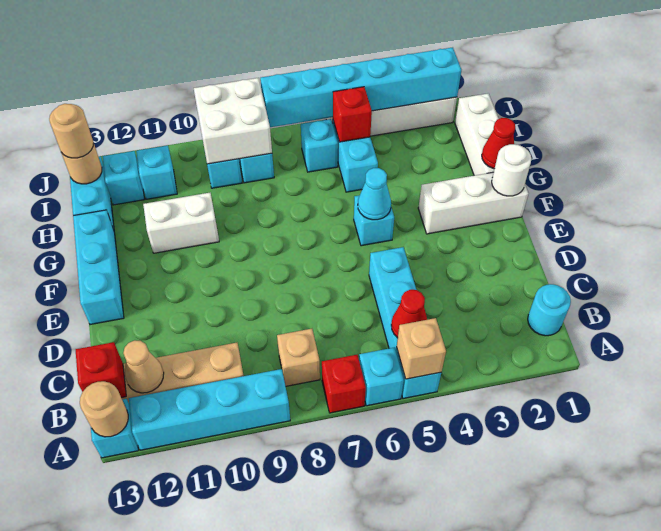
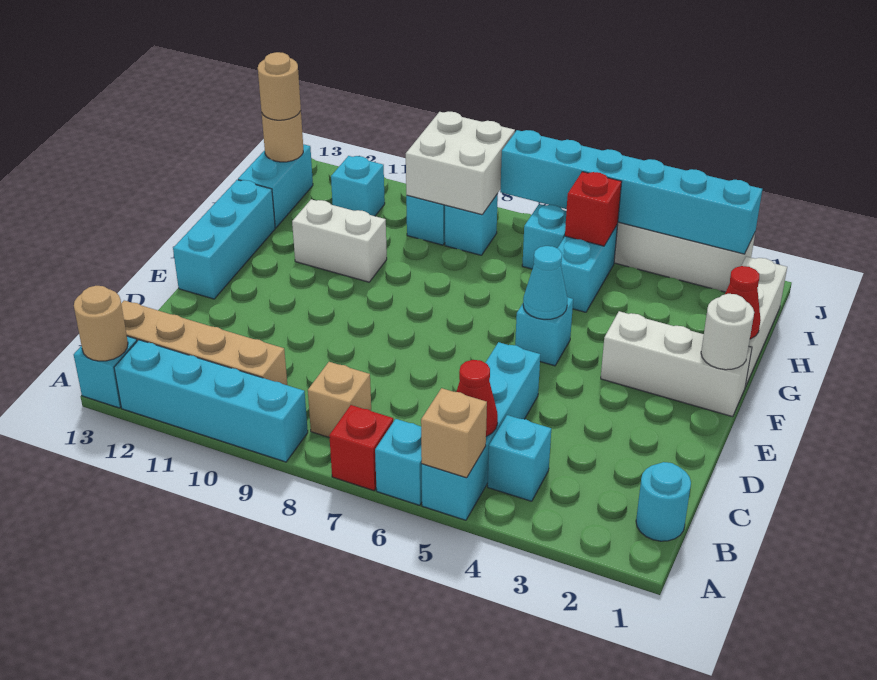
tan 1x1 cone [123,340,164,393] -> none
red 1x1 brick [76,342,126,398] -> none
cyan 1x1 brick [103,151,144,205] -> cyan 1x1 brick moved to [488,415,551,501]

